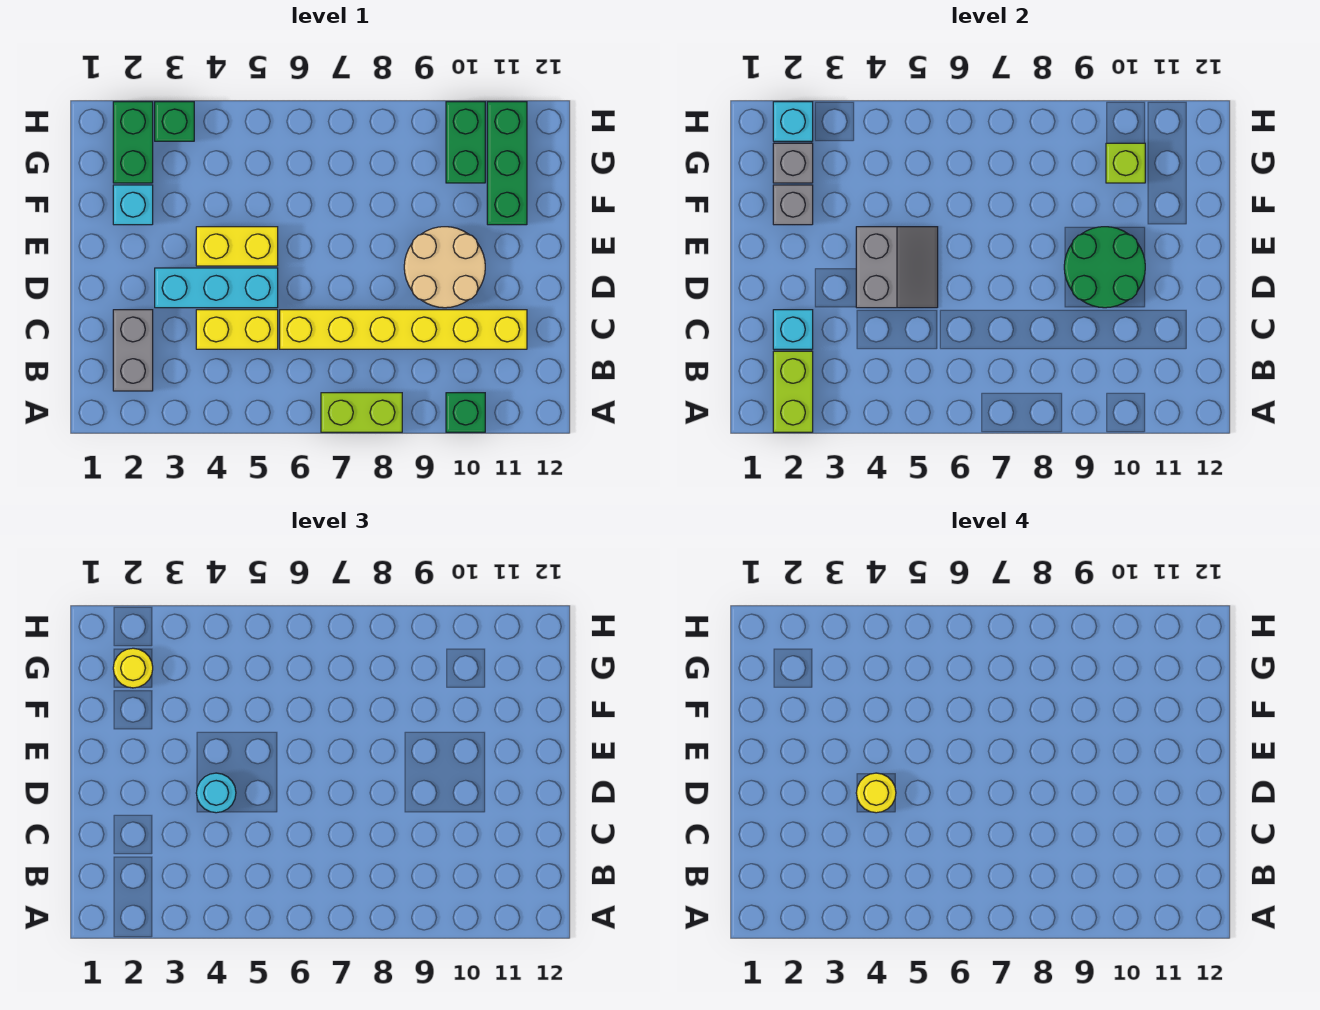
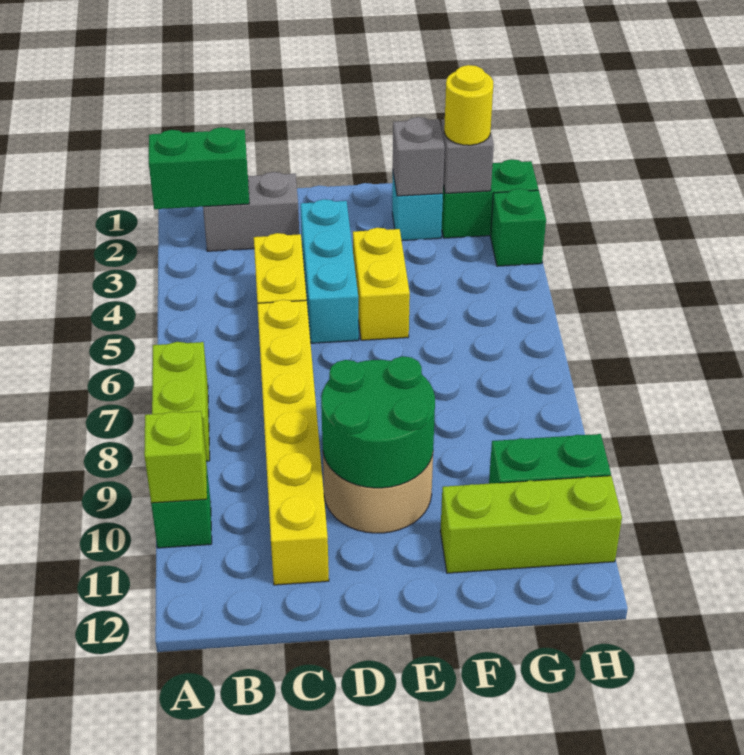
lime 1x2 brick [773,351,813,432] -> green 1x2 brick [149,127,249,209]
cyan 1x1 brick [773,310,813,349] -> none
grey 2x2 slope [856,227,938,308] -> none
cyan 1x1 round brick [196,773,236,813] -> none
yellow 1x1 round brick [856,773,896,813] -> none
green 1x3 brick [487,102,527,225] -> lime 1x3 brick [440,476,622,573]
lime 1x1 brick [1106,143,1145,183] -> lime 1x1 brick moved to [144,411,207,503]
cyan 1x1 brick [773,102,813,141] -> none

